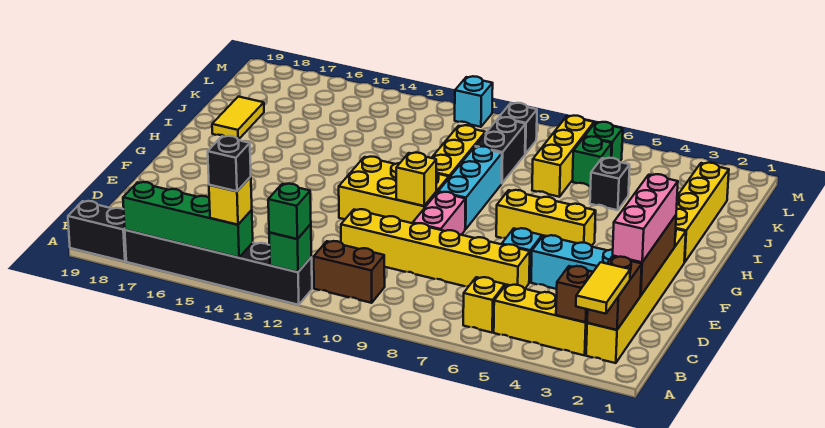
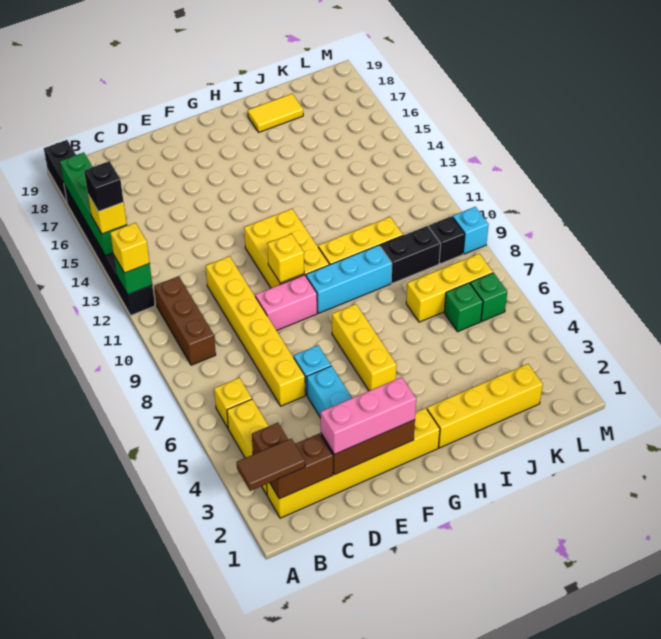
yellow 1x2 tile [576,262,630,314] -> brown 1x2 tile [237,438,305,491]
green 1x1 brick [268,184,311,239] -> yellow 1x1 brick [110,223,150,273]
brown 1x2 brick [314,241,385,303] -> brown 1x3 brick [154,276,216,365]
black 1x1 brick [590,158,630,210] -> none
cyan 1x1 brick [455,76,493,127] -> cyan 1x1 brick moved to [453,207,489,254]

